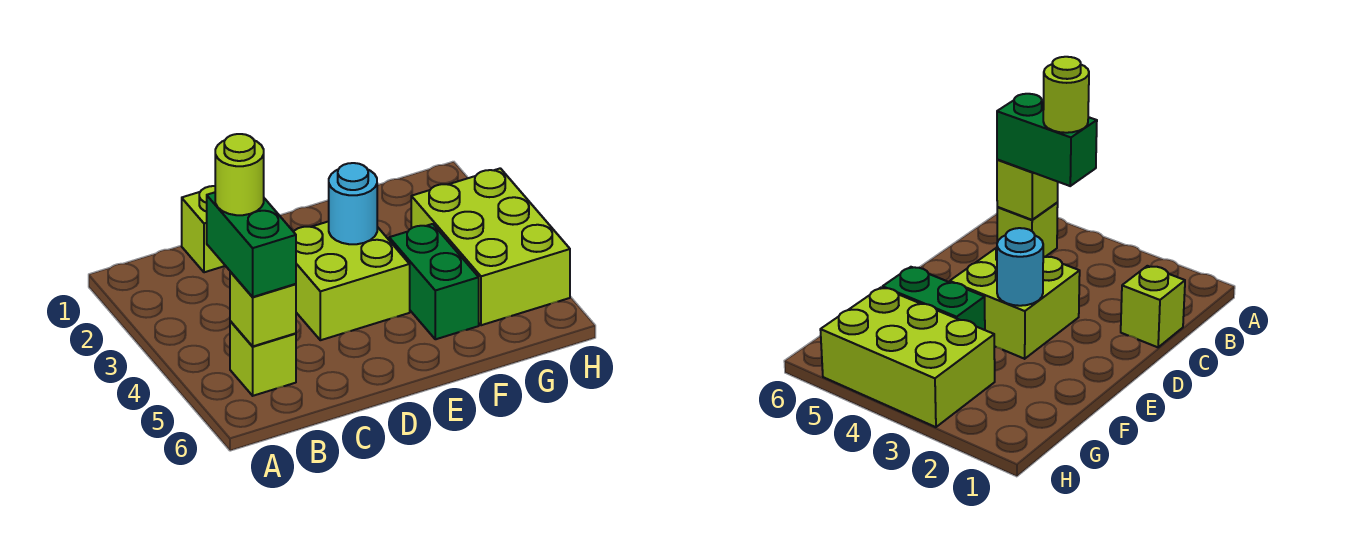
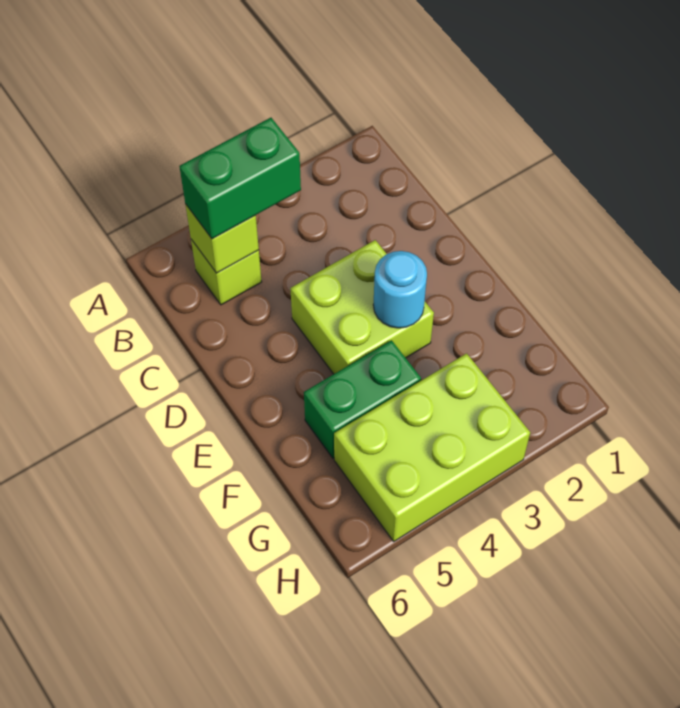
lime 1x1 round brick [215,134,264,215] -> none
lime 1x1 brick [182,186,225,272] -> none

